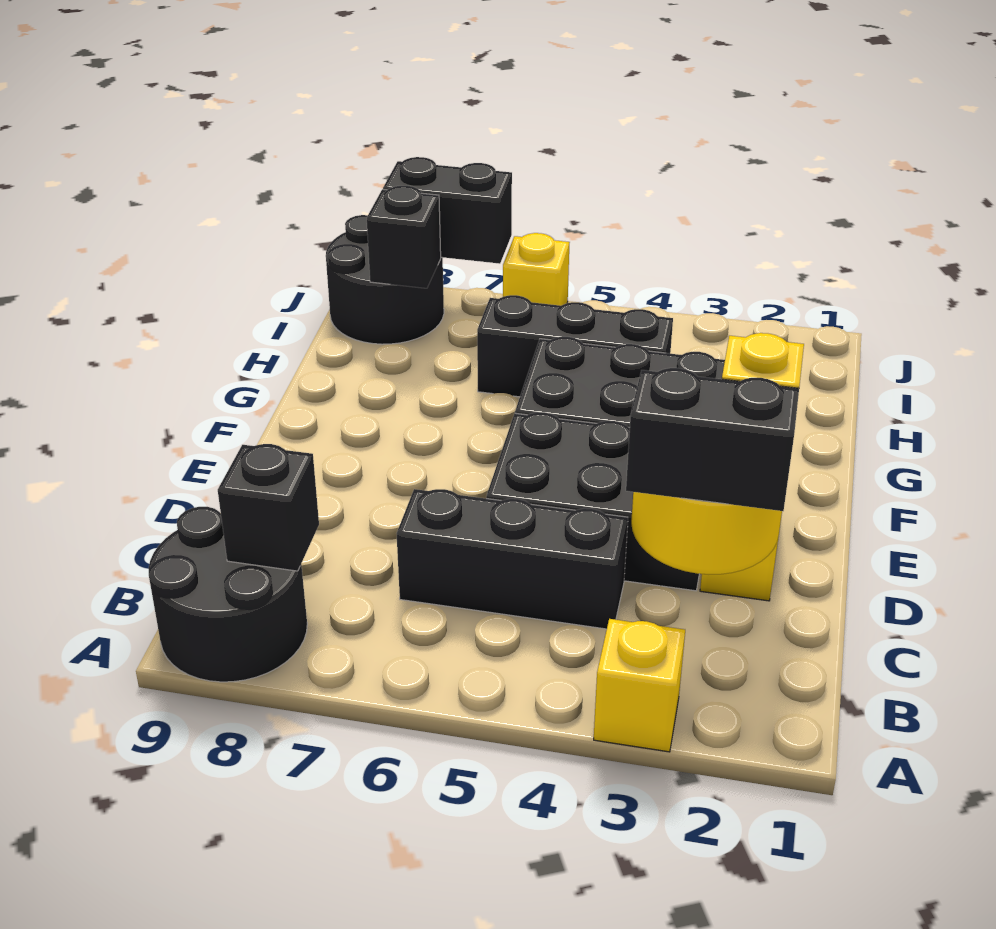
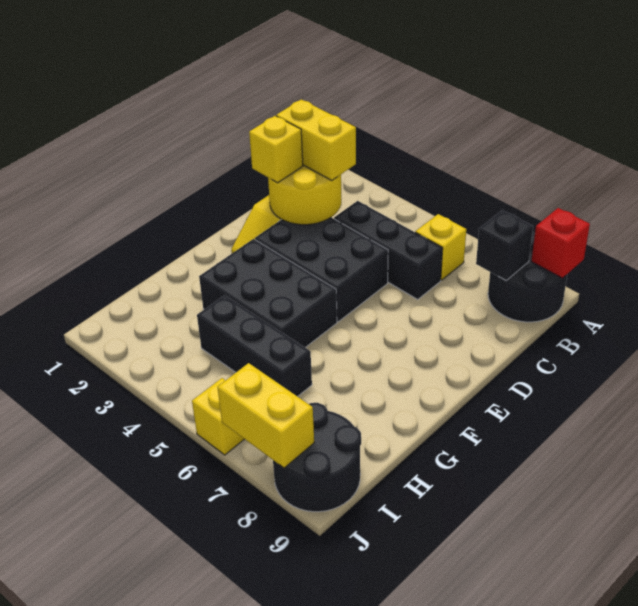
yellow 1x1 brick [594,619,685,752] -> yellow 1x1 brick moved to [415,214,466,280]
none -> red 1x1 brick [531,208,590,278]
black 1x2 brick [626,368,799,511] -> yellow 1x2 brick [276,99,356,181]
black 1x1 brick [367,186,441,288] -> none
black 1x2 brick [383,157,512,264] -> yellow 1x2 brick [218,363,314,468]

